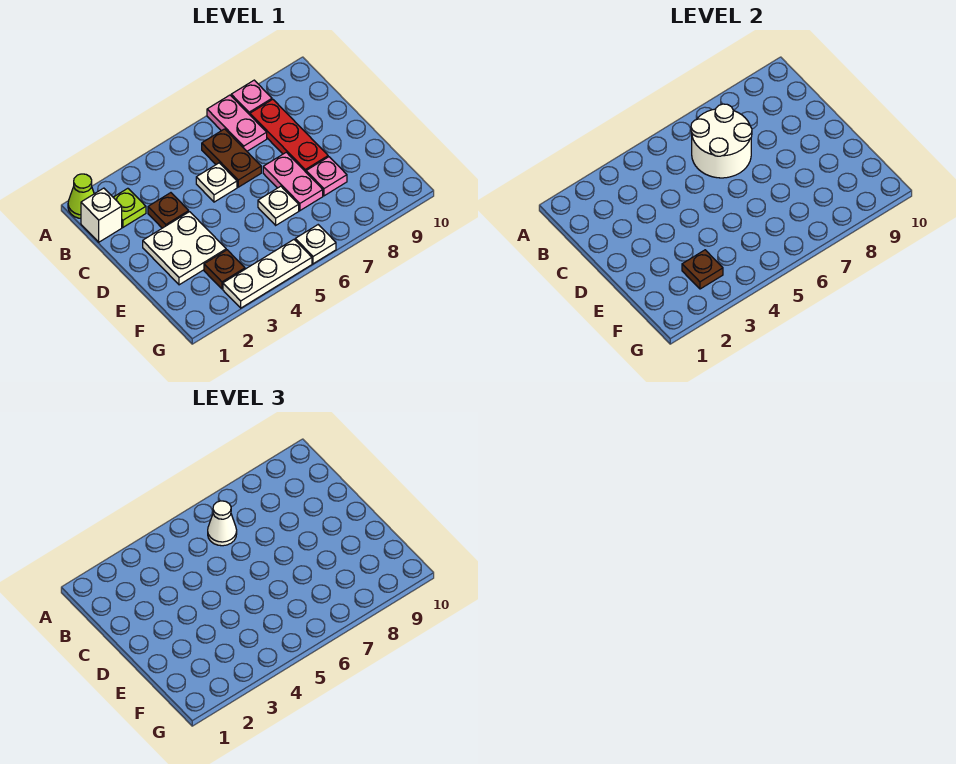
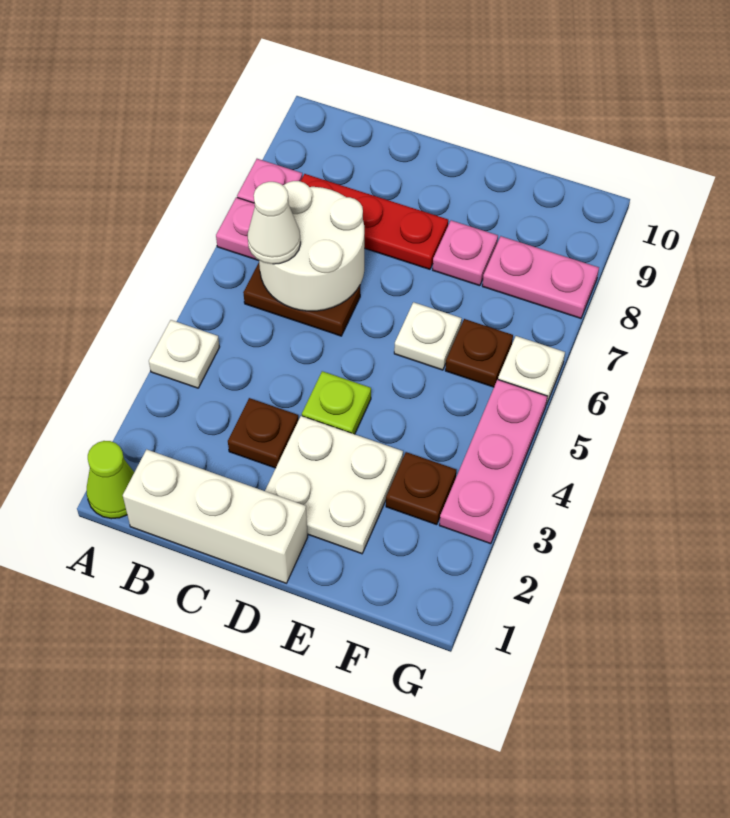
white 1x1 brick [81,188,122,242] -> white 1x3 brick [123,449,308,583]
lime 1x1 plate [113,188,146,227] -> lime 1x1 plate moved to [302,371,371,434]
white 1x1 plate [196,163,237,202] -> white 1x1 plate moved to [149,320,219,388]
pink 1x2 plate [263,152,323,211] -> pink 1x2 plate moved to [482,236,599,318]
brown 1x1 plate [682,250,723,289] -> brown 1x1 plate moved to [445,319,513,387]
white 1x3 plate [223,240,312,308] -> pink 1x3 plate [439,379,547,544]

